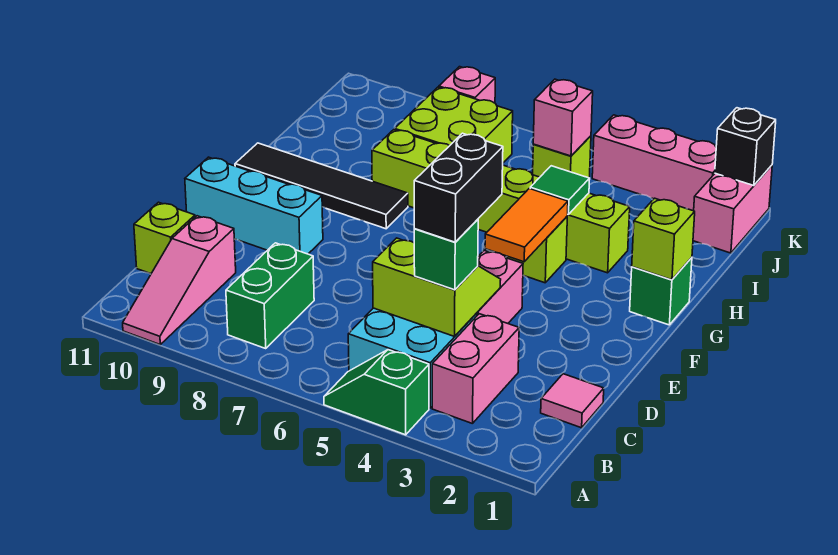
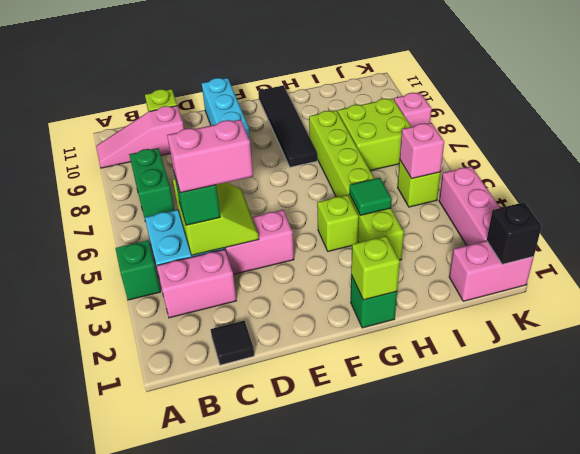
green 1x2 brick [226,243,314,348] -> green 1x2 brick turned to [129,148,174,222]
pink 1x1 tile [541,374,604,428] -> black 1x1 tile [211,321,254,365]
black 1x2 brick [414,133,503,242] -> pink 1x2 brick [167,119,253,193]
orange 1x2 tile [485,188,568,262] -> none

